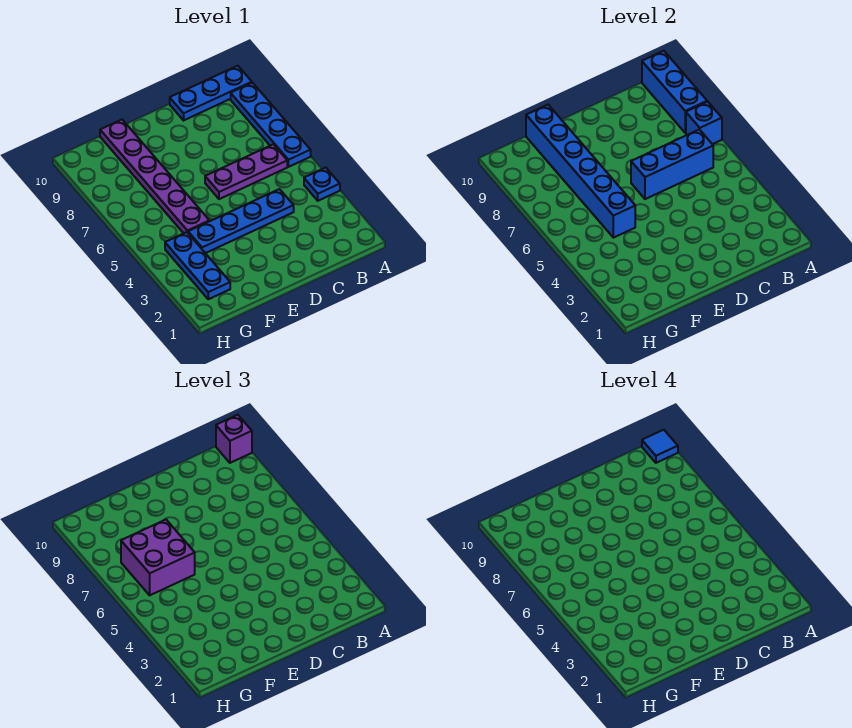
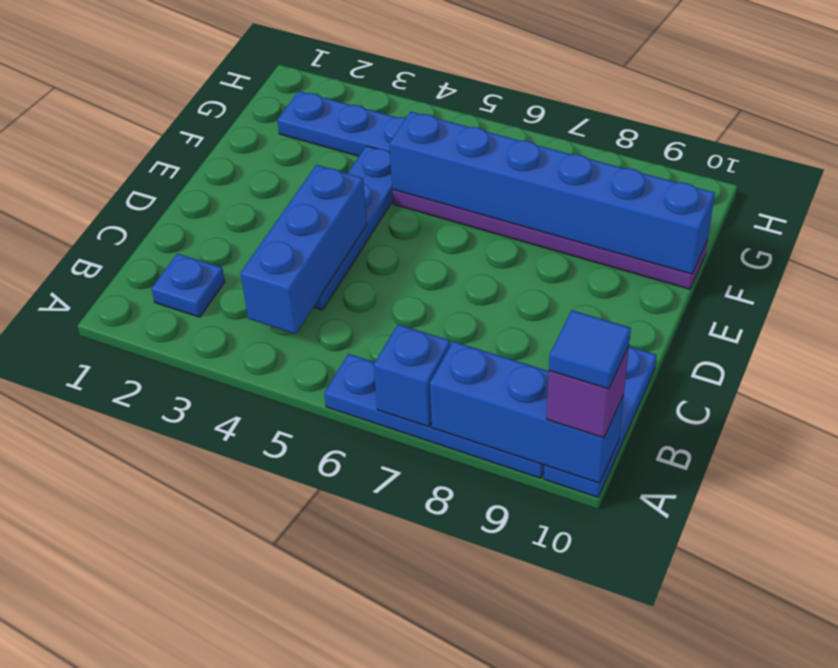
blue 1x1 plate [304,168,340,201] -> blue 1x1 plate moved to [151,254,225,317]
purple 1x3 plate [205,144,287,199] -> none
blue 1x3 brick [631,129,713,199] -> blue 1x3 brick moved to [240,165,367,334]
purple 2x2 brick [121,520,195,595] -> none

